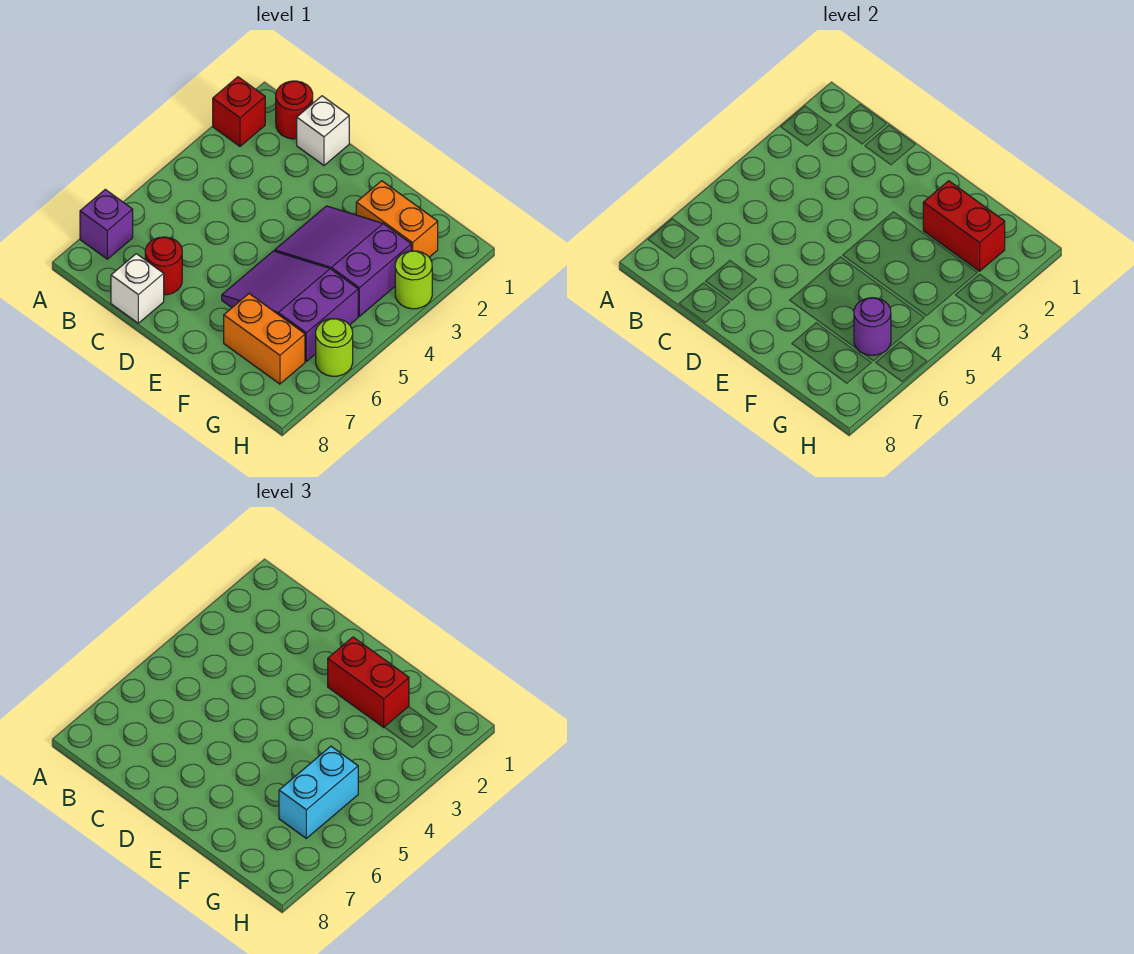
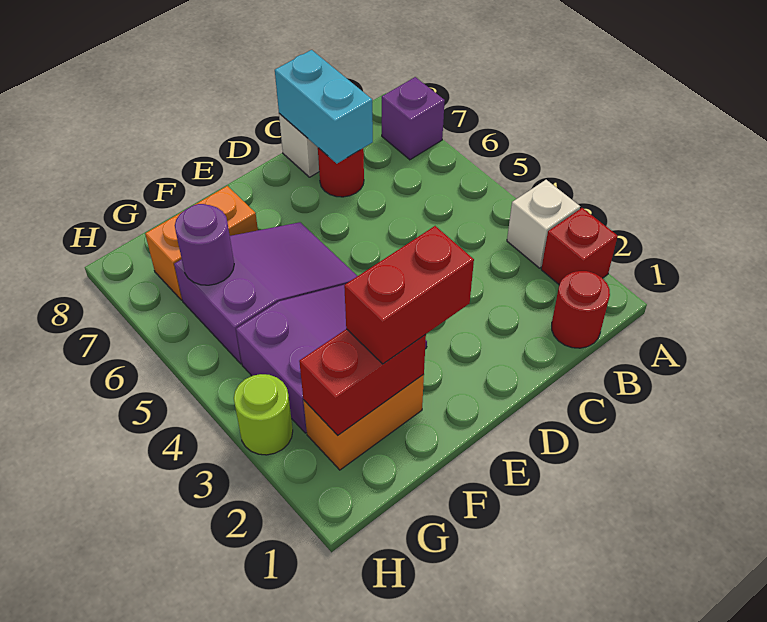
white 1x1 brick [297,96,349,165] -> white 1x1 brick moved to [507,180,580,268]
cyan 1x2 brick [279,746,358,838] -> cyan 1x2 brick moved to [275,50,373,164]
lime 1x1 round brick [316,319,353,376] -> none

